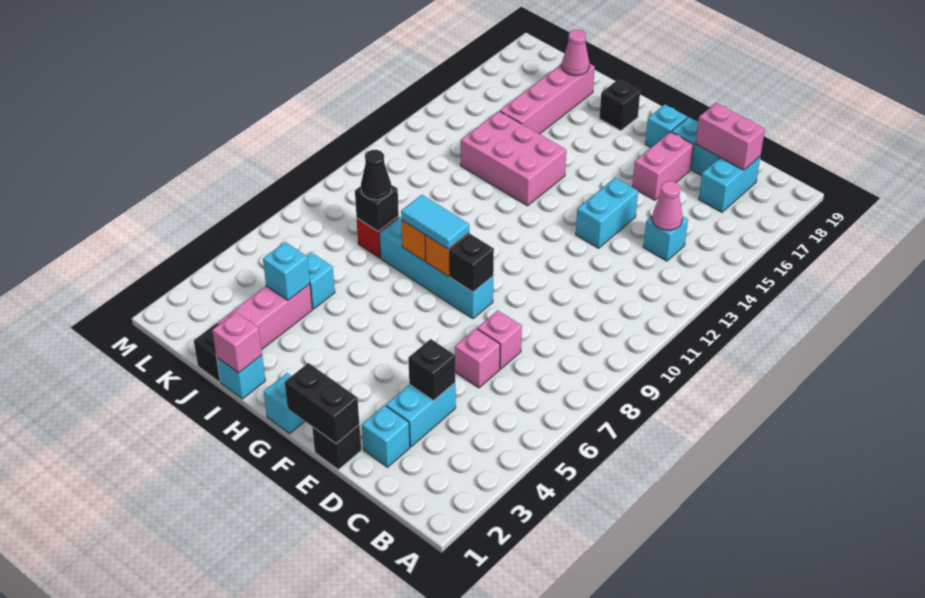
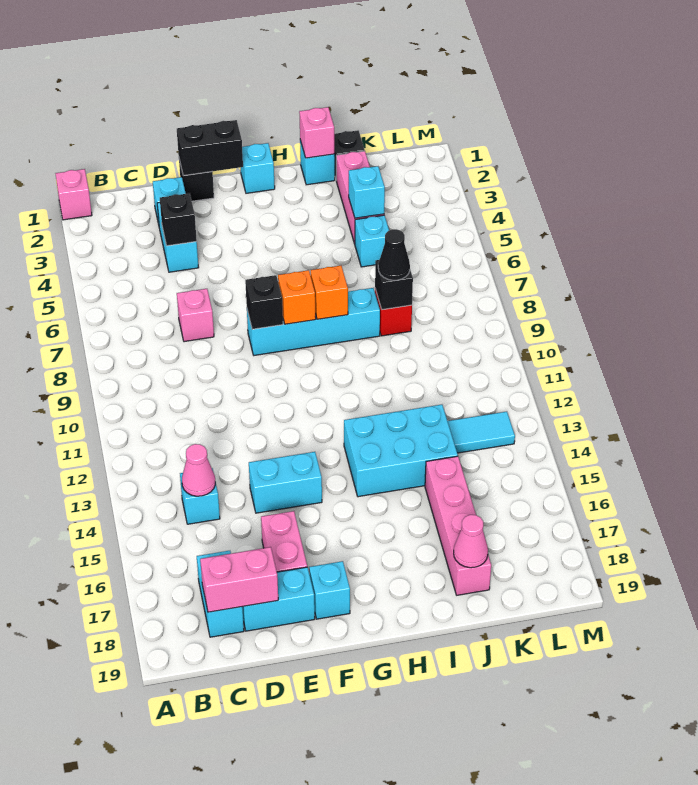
pink 1x1 brick [455,329,500,388] -> pink 1x1 brick moved to [55,169,92,220]
cyan 1x2 brick [576,178,638,248] -> cyan 1x2 brick turned to [249,452,322,513]
cyan 1x2 tile [401,195,469,249] -> cyan 1x2 tile moved to [448,412,515,453]
pink 2x3 brick [461,111,566,206] -> cyan 2x3 brick [344,405,458,497]
black 1x1 brick [599,79,640,131] -> none

